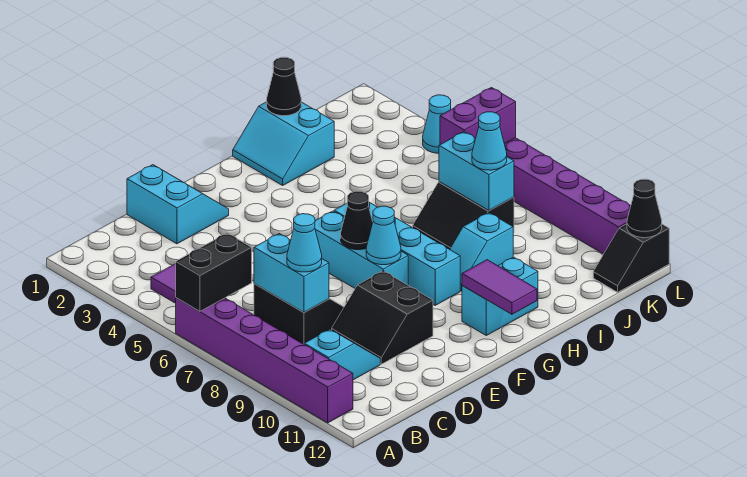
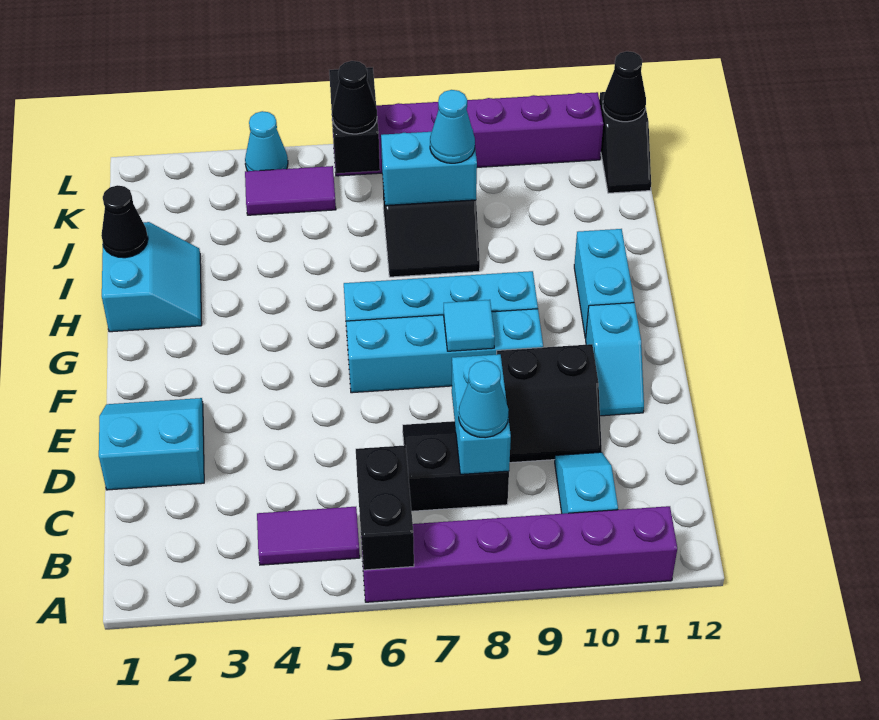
cyan 1x2 brick [254,234,329,312] -> cyan 1x2 brick turned to [452,354,511,474]
cyan 1x3 brick [315,211,408,288] -> cyan 1x4 brick [346,309,543,393]
black 1x1 cone [341,191,373,250] -> black 1x1 cone moved to [332,61,377,134]
cyan 1x1 cone [366,206,401,265] -> cyan 1x1 tile [444,300,495,351]
purple 1x2 tile [462,260,537,314] -> purple 1x2 tile moved to [245,166,336,215]
cyan 2x2 slope [233,102,334,185] -> cyan 2x2 slope turned to [102,222,202,332]
cyan 1x2 slope [450,213,513,291] -> cyan 1x2 slope moved to [586,303,644,416]
purple 1x2 brick [440,88,516,145] -> black 1x2 brick [329,67,380,173]

